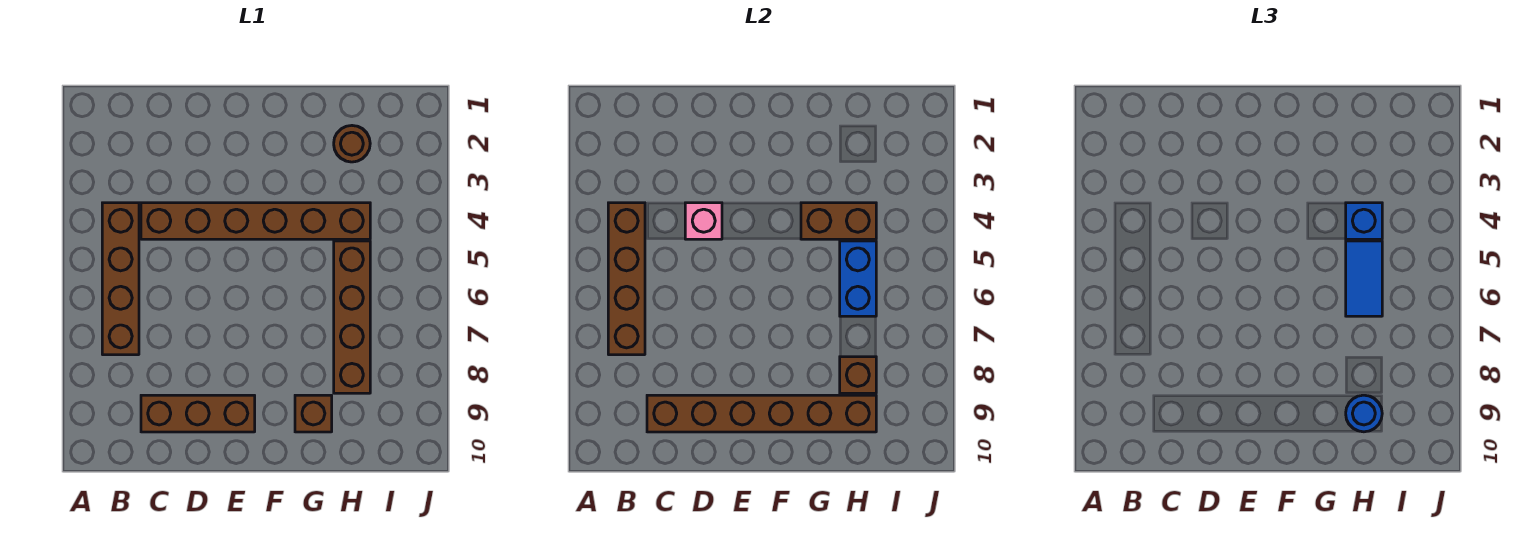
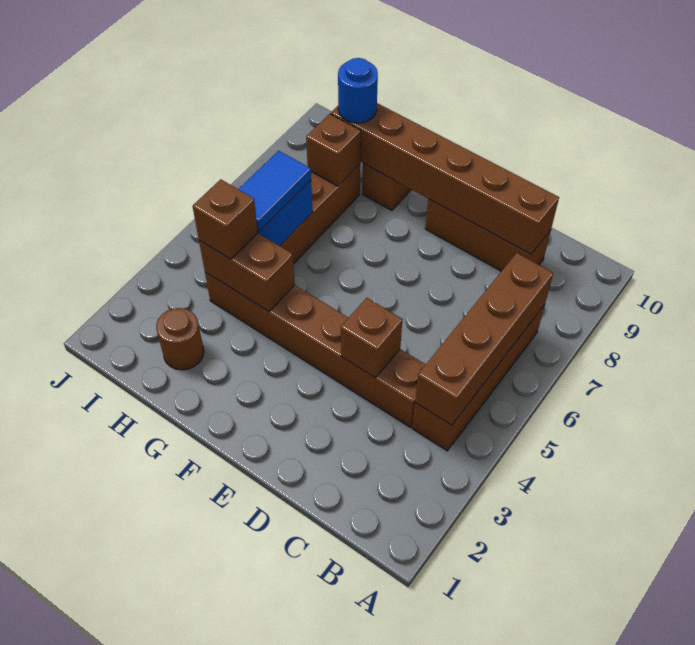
pink 1x1 brick [685,203,722,239] -> brown 1x1 brick [341,298,402,378]
blue 1x1 brick [1346,203,1382,239] -> brown 1x1 brick [193,179,258,259]

